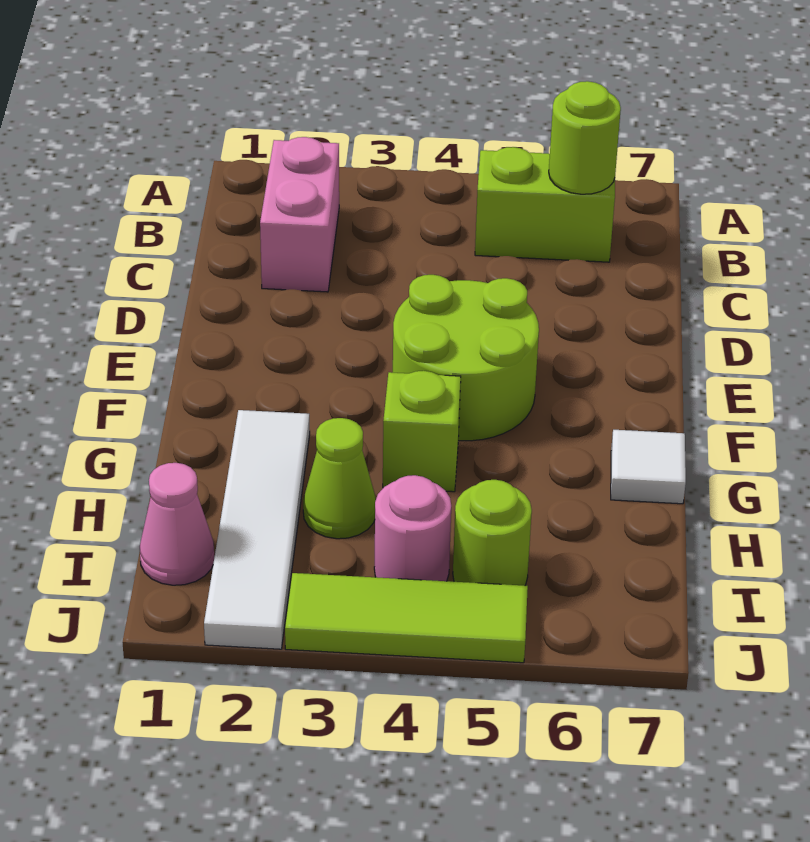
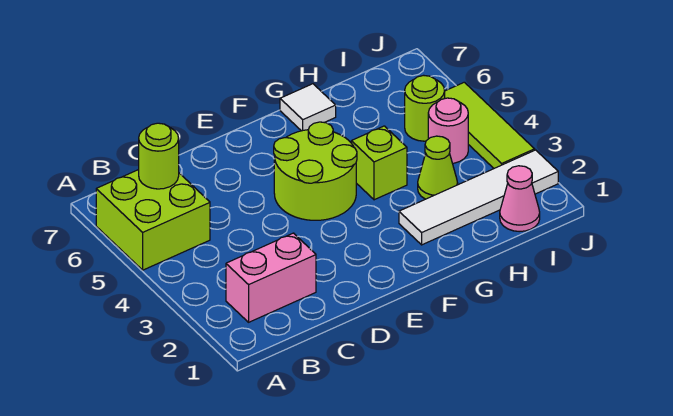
lime 1x2 brick [475,147,615,262] -> lime 2x2 brick [96,170,210,270]

